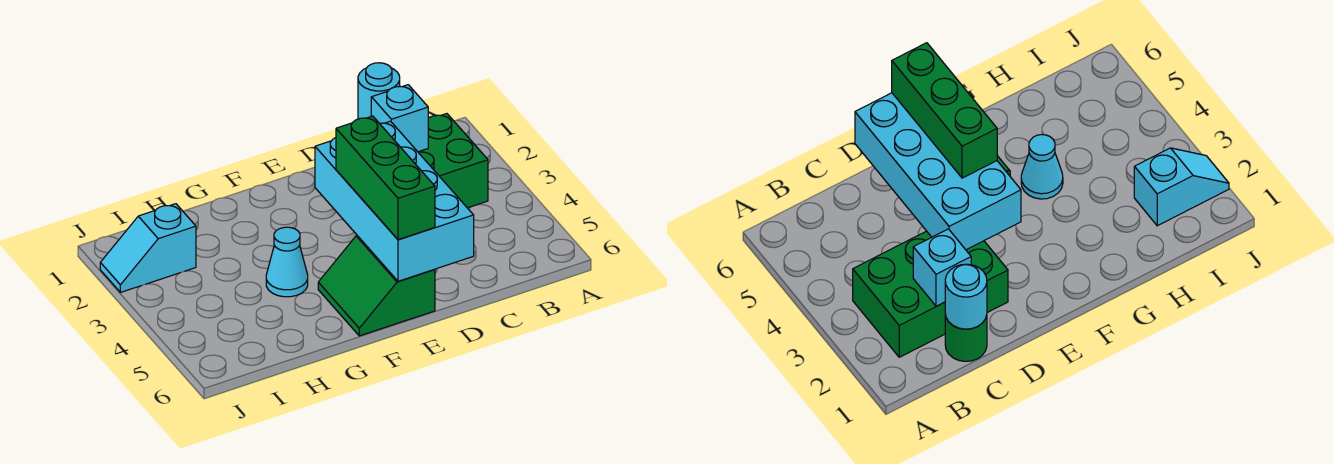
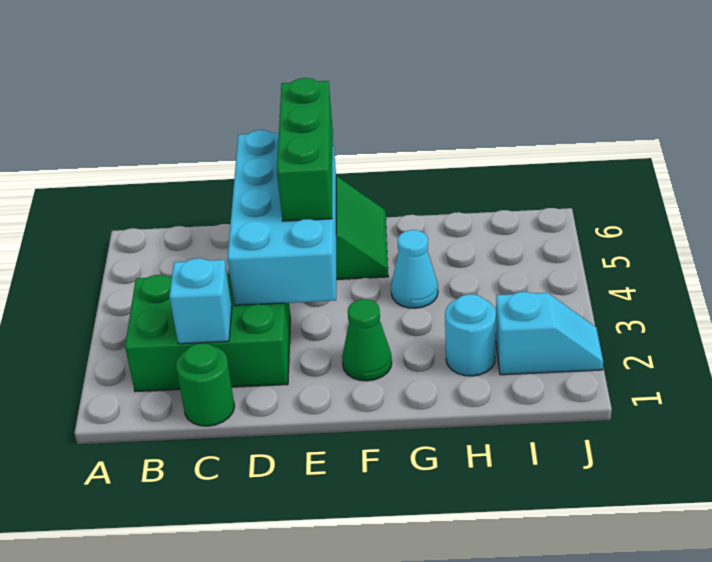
cyan 1x1 round brick [358,63,400,119] -> cyan 1x1 round brick moved to [445,294,496,376]
none -> green 1x1 cone [342,299,392,381]

